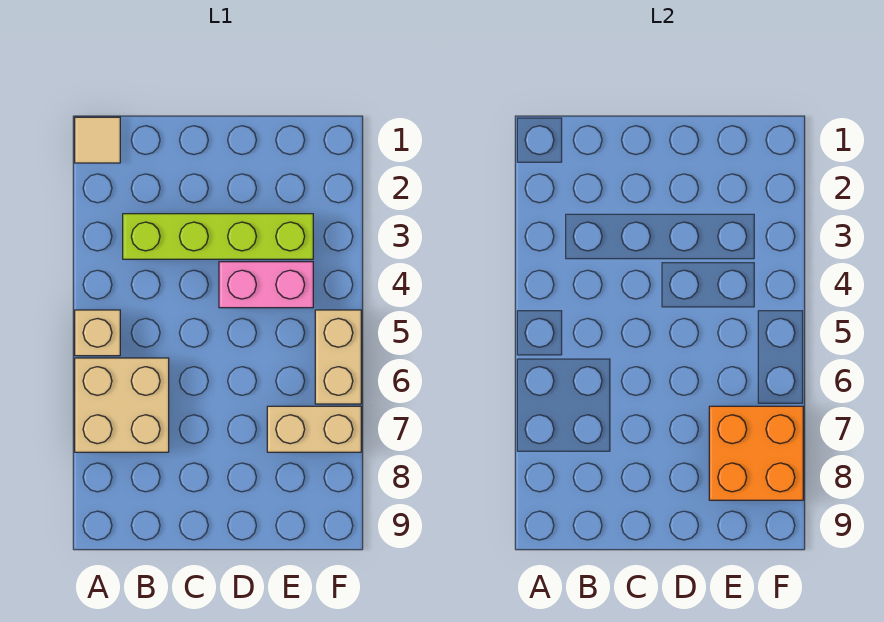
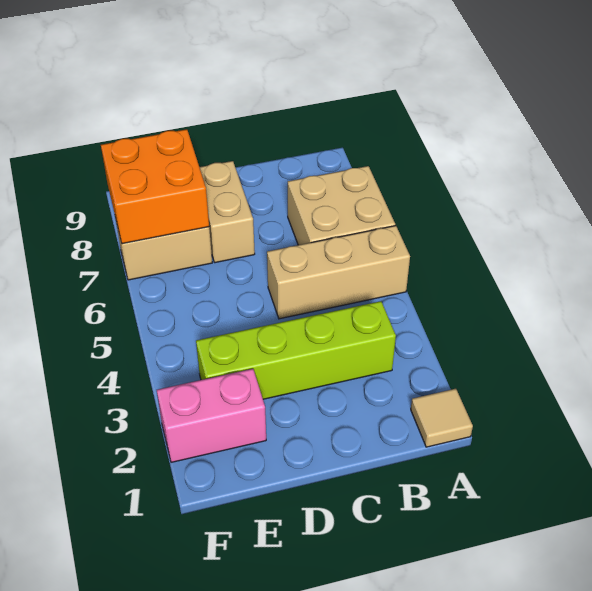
tan 1x1 brick [75,310,120,356] -> tan 1x3 brick [267,226,410,319]
pink 1x2 brick [219,262,313,308] -> pink 1x2 brick moved to [157,369,266,462]
tan 1x2 brick [315,310,361,404] -> tan 1x2 brick moved to [200,161,255,263]

